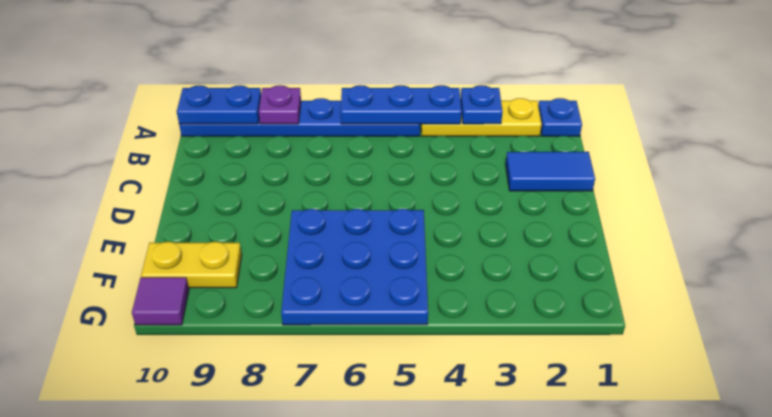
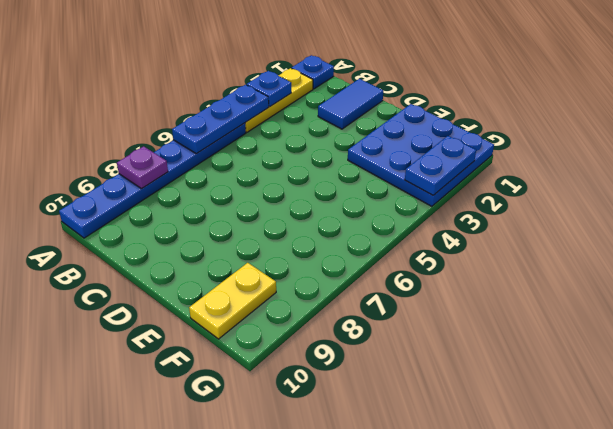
blue 1x2 plate [177,85,261,124] -> blue 1x2 plate moved to [405,136,476,195]
blue 3x3 plate [281,209,428,325] -> blue 3x3 plate moved to [348,104,494,206]
purple 1x1 tile [132,277,189,325] -> none

